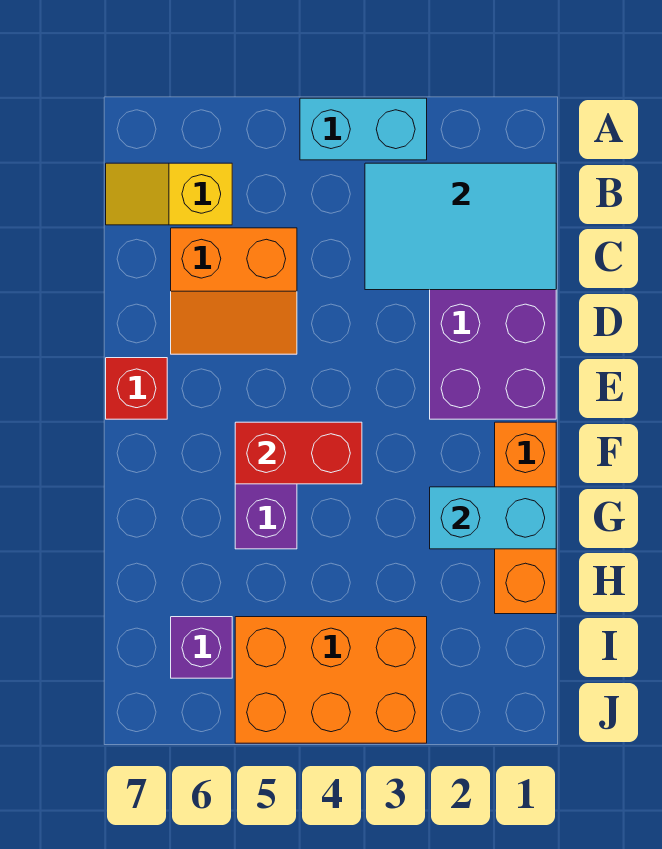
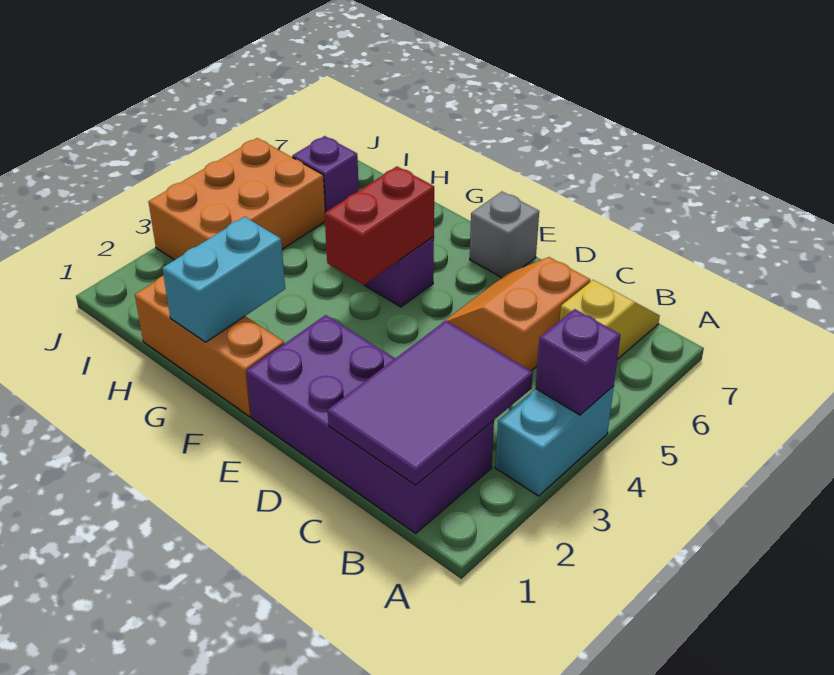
none -> purple 1x1 brick [536,309,621,415]
cyan 2x3 tile [365,163,556,290] -> purple 2x3 tile [327,321,533,485]
red 1x1 brick [106,358,167,419] -> grey 1x1 brick [470,192,539,278]

